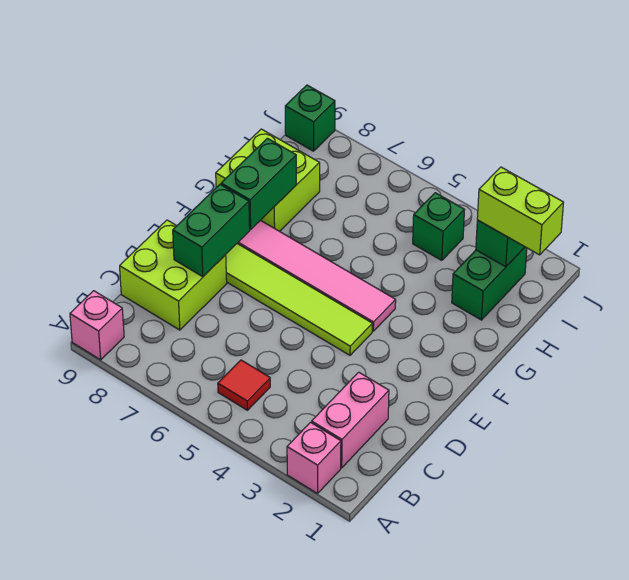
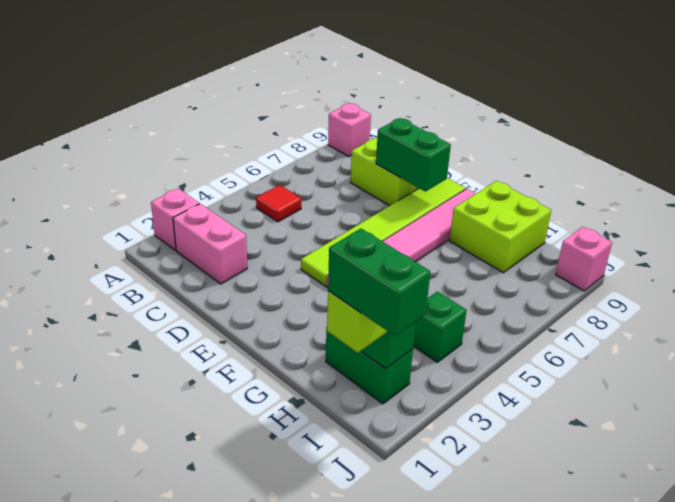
green 1x2 brick [221,138,296,230] -> green 1x2 brick moved to [328,229,430,336]
green 1x1 brick [285,85,335,151] -> pink 1x1 brick [556,227,612,291]

